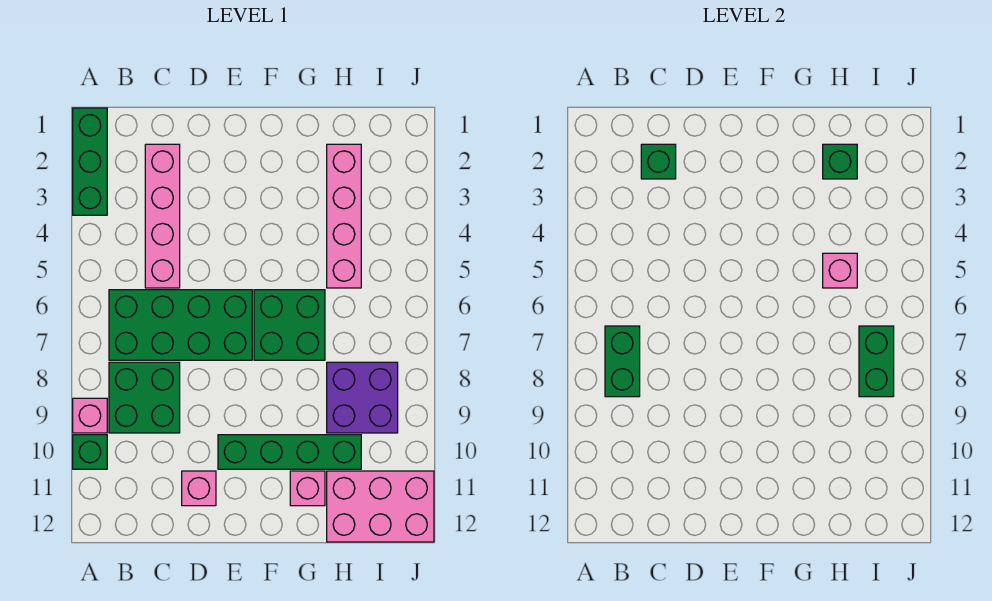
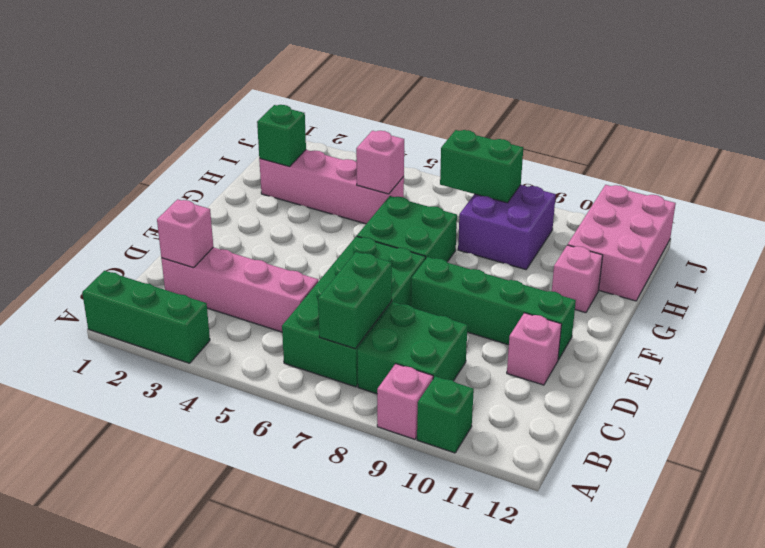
green 1x2 brick [605,326,640,397] -> green 1x2 brick turned to [318,252,392,349]
green 1x1 brick [641,144,676,179] -> pink 1x1 brick [157,199,213,268]
green 1x4 brick [218,435,361,469] -> green 1x4 brick turned to [411,257,576,360]

